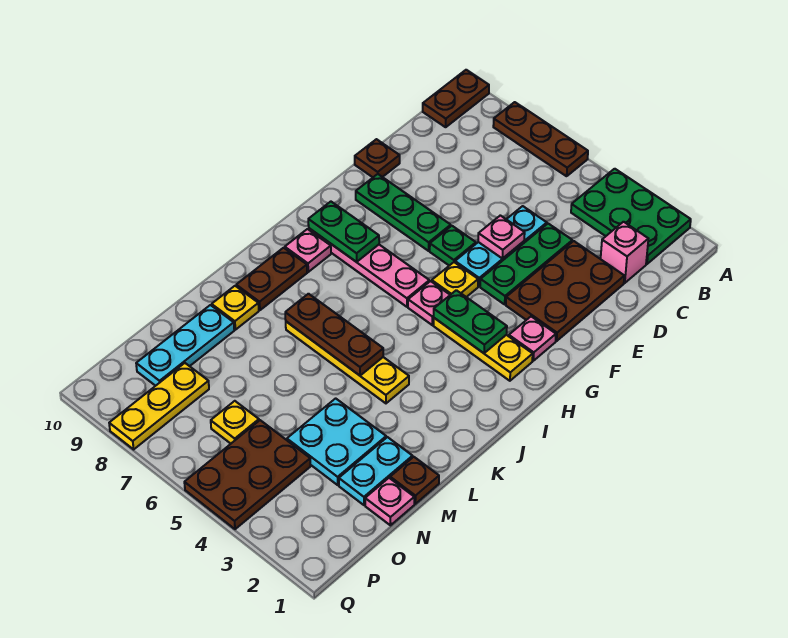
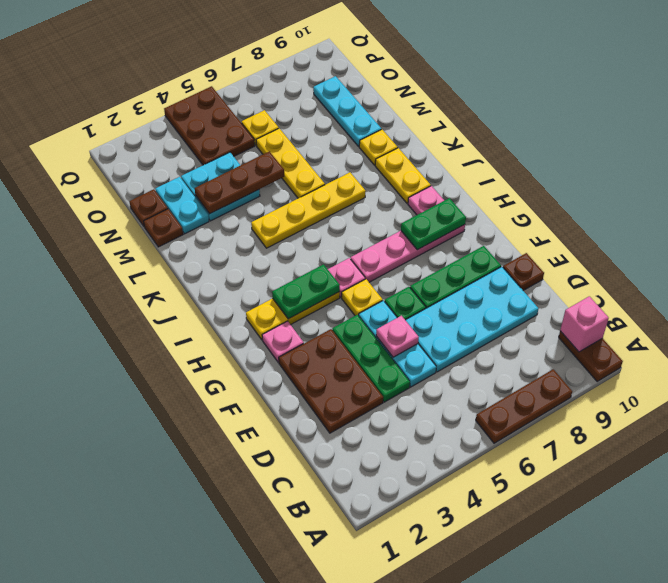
green 2x3 plate [571,169,691,264] -> none
pink 1x1 brick [601,222,648,283] -> pink 1x1 brick moved to [560,296,609,352]
none -> cyan 2x4 plate [406,267,538,372]
brown 1x2 plate [236,248,307,310] -> yellow 1x2 plate [375,148,431,203]
brown 1x3 plate [285,294,383,376] -> brown 1x3 plate moved to [195,151,284,214]
pink 1x1 plate [365,478,414,525] -> brown 1x1 plate [129,189,168,226]
yellow 1x3 plate [109,363,209,449] -> yellow 1x3 plate moved to [256,128,325,198]

